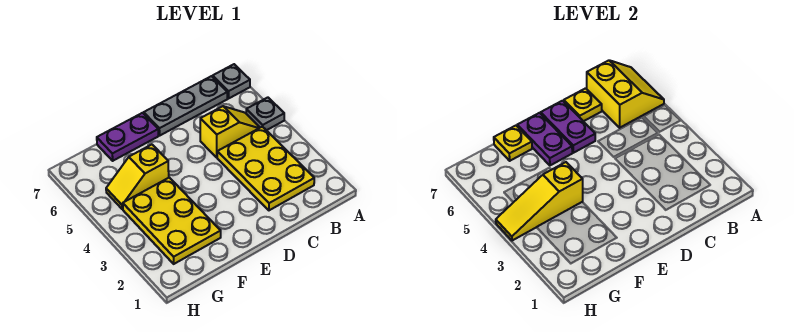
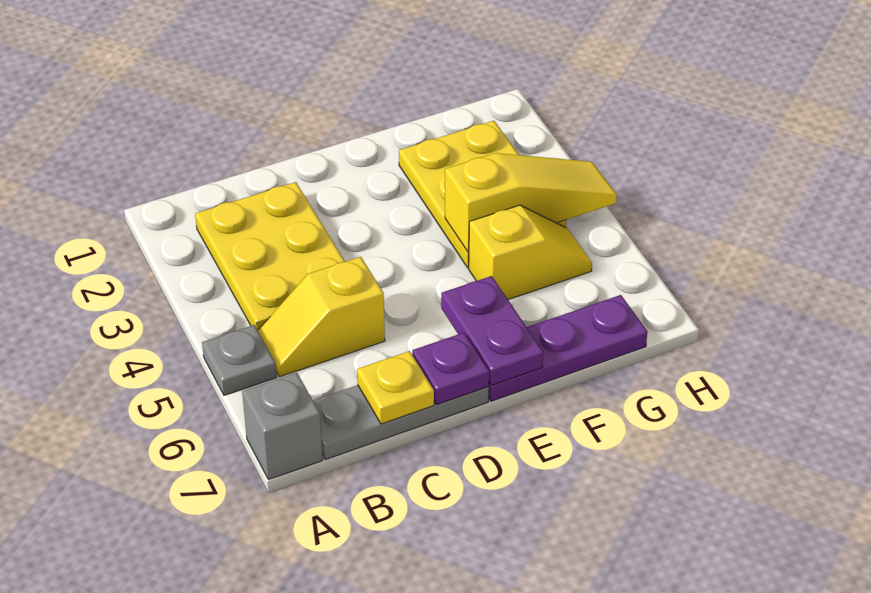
yellow 2x2 slope [587,60,664,128] -> none
grey 1x1 plate [213,64,250,99] -> grey 1x1 brick [242,373,323,480]
purple 1x2 plate [541,101,595,153] -> purple 1x1 plate [412,333,489,404]
purple 1x2 plate [97,113,158,161] -> purple 1x3 plate [488,295,648,401]
yellow 1x1 plate [494,126,532,161] -> none

